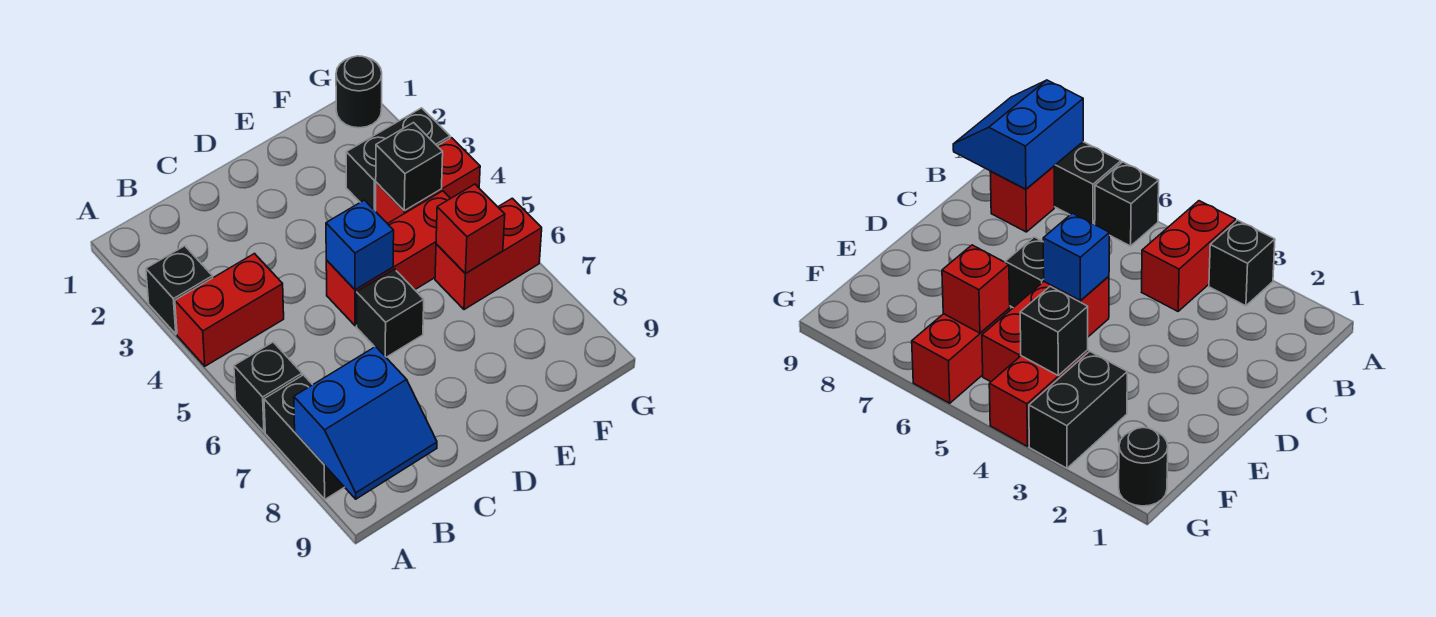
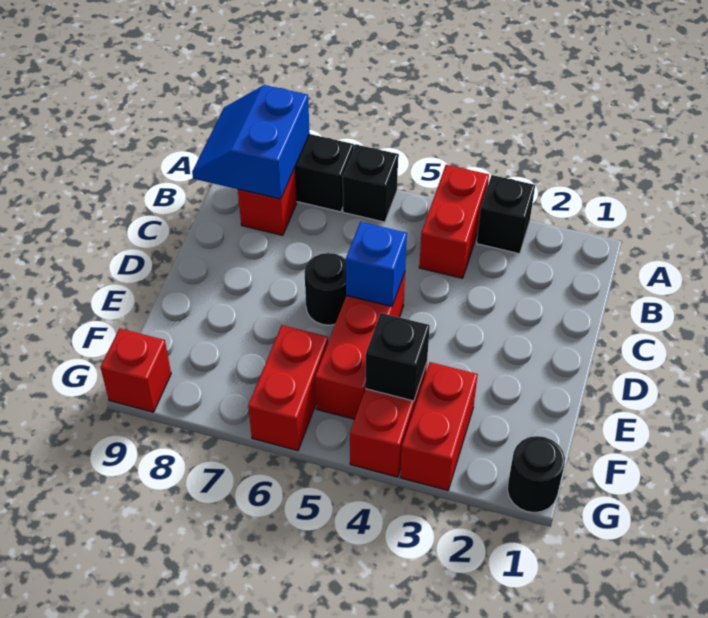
black 1x1 brick [357,269,424,357] -> black 1x1 round brick [305,253,346,325]
black 1x2 brick [346,108,450,211] -> red 1x2 brick [400,362,478,490]
red 1x1 brick [436,184,505,274] -> red 1x1 brick moved to [100,328,171,412]

